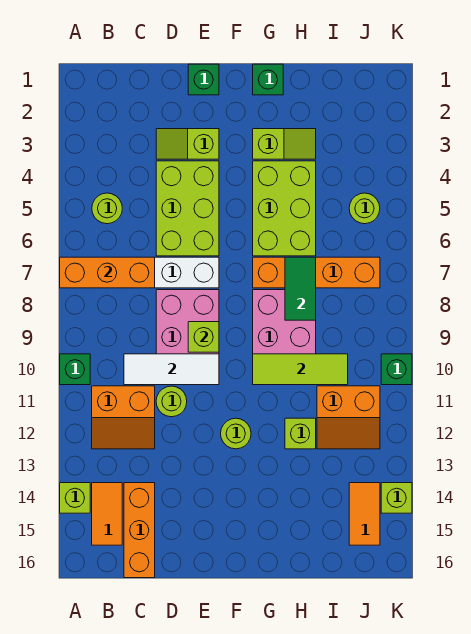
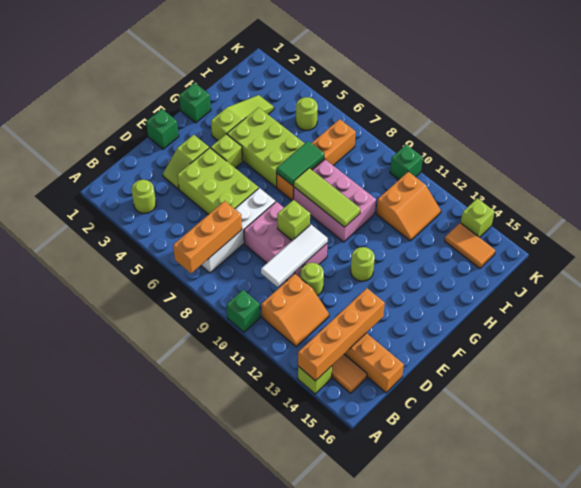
none -> orange 1x4 brick [298,288,385,381]
lime 1x1 round brick [92,193,122,224] -> lime 1x1 round brick moved to [131,180,156,213]
lime 1x2 slope [253,129,316,159] -> lime 1x3 slope [211,95,274,141]
lime 1x3 tile [253,354,348,385] -> lime 1x3 tile turned to [294,168,360,227]
green 1x2 tile [285,257,316,320] -> green 1x2 tile turned to [277,141,324,186]
lime 1x1 brick [285,418,316,449] -> lime 1x1 brick moved to [211,134,243,168]

